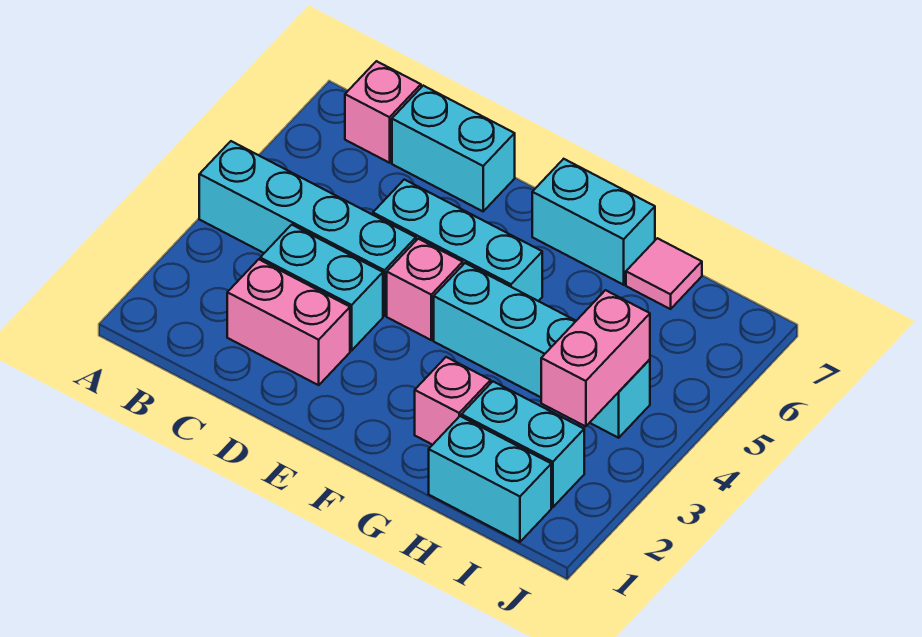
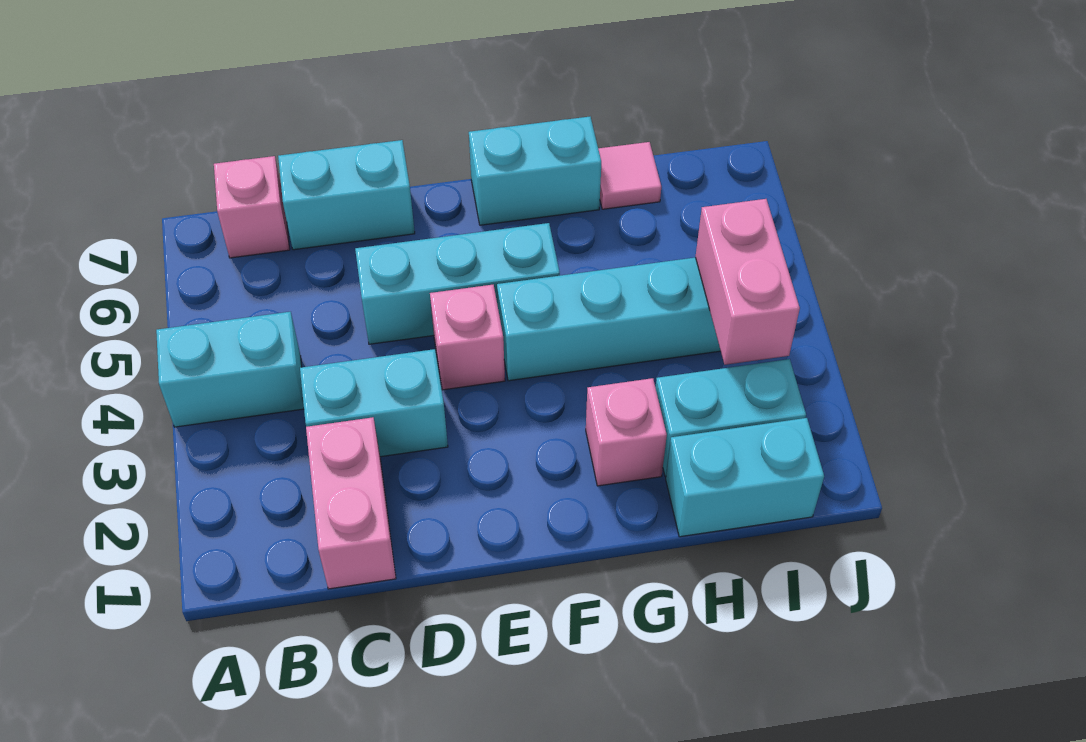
cyan 1x4 brick [199,141,416,316] -> cyan 1x2 brick [156,312,304,427]
pink 1x2 brick [227,259,350,385] -> pink 1x2 brick turned to [306,417,396,589]

